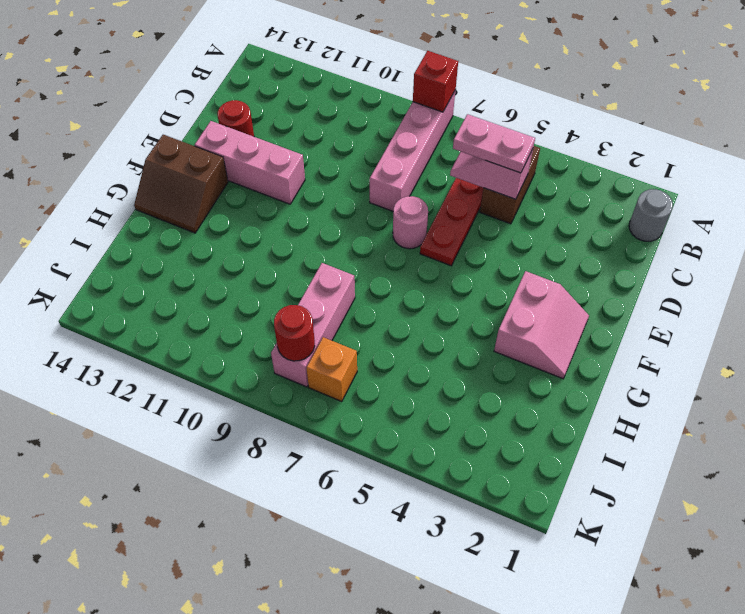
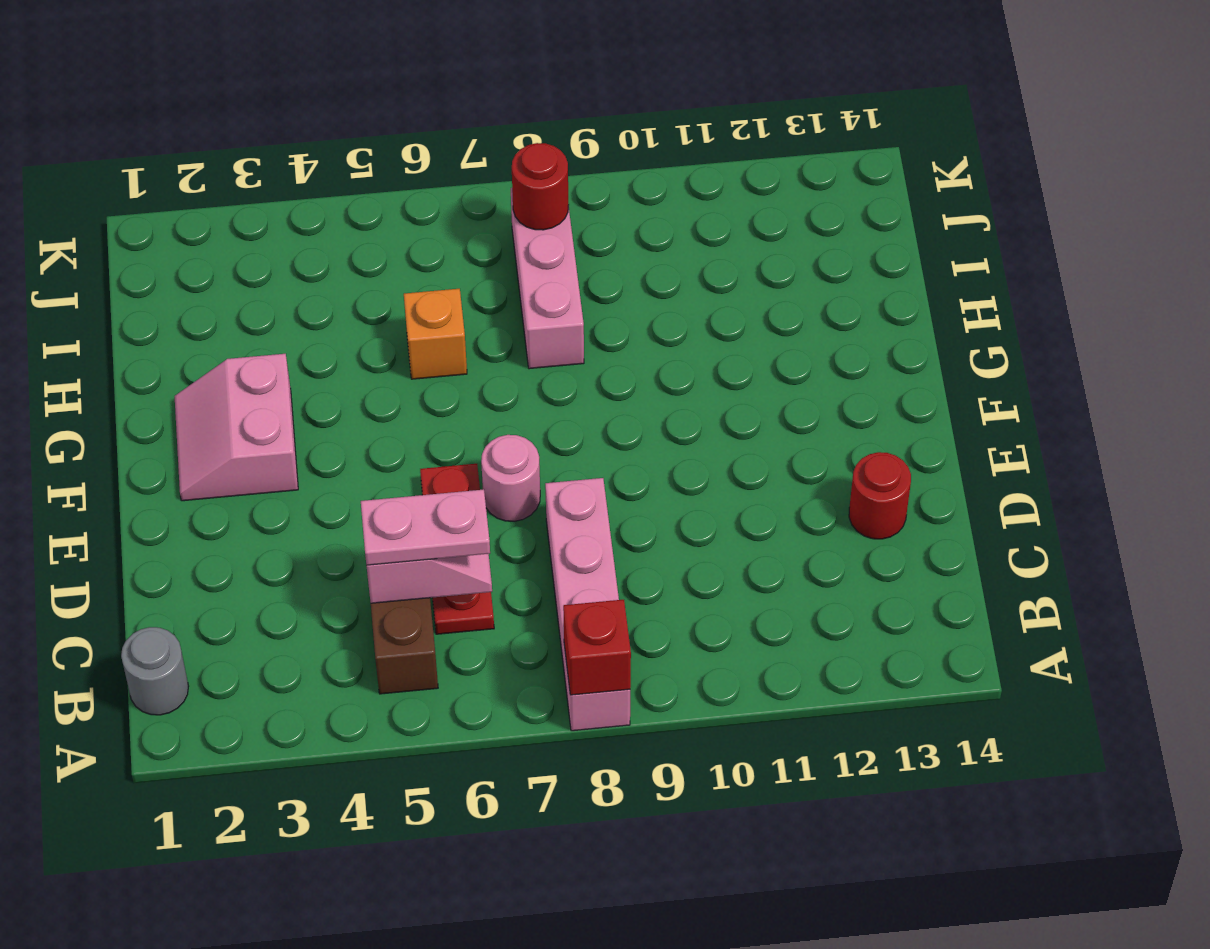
pink 1x3 brick [195,121,305,204] -> none
brown 2x2 slope [134,135,228,233] -> none
orange 1x1 brick [307,337,357,401] -> orange 1x1 brick moved to [404,289,467,379]

